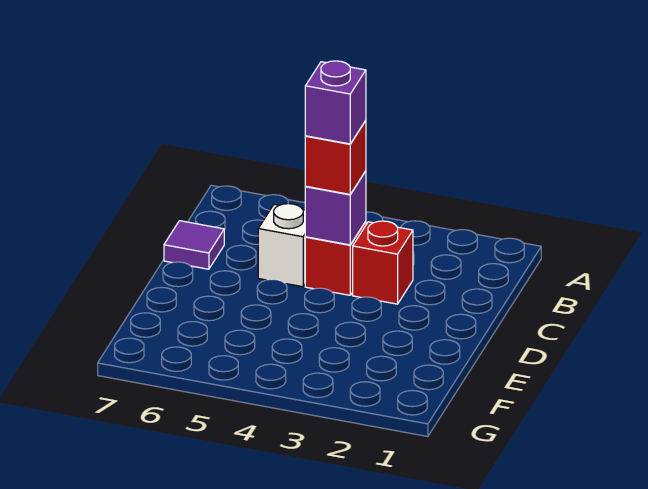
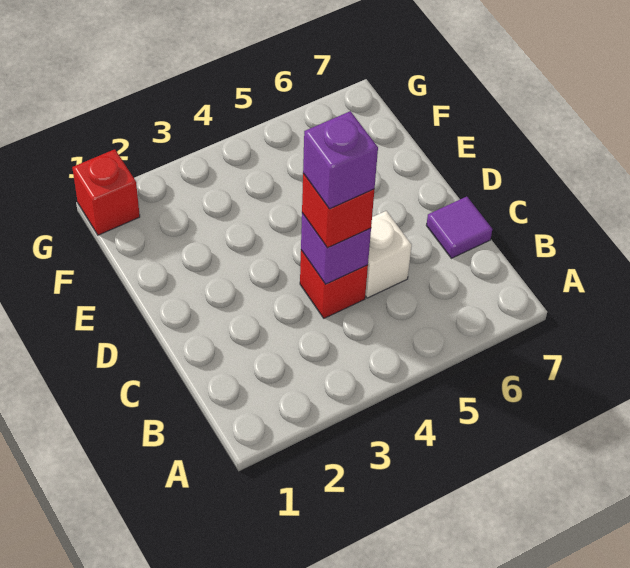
red 1x1 brick [353,221,413,304] -> red 1x1 brick moved to [72,149,140,235]

